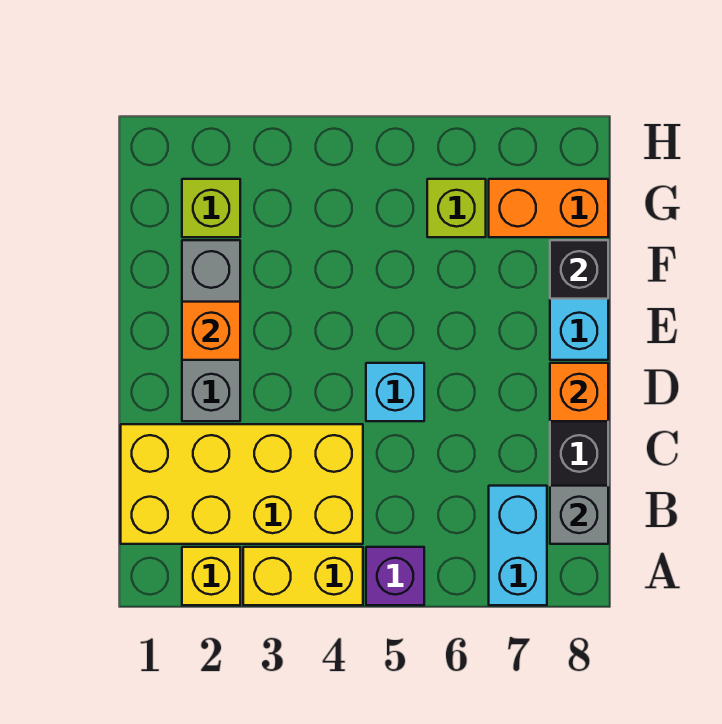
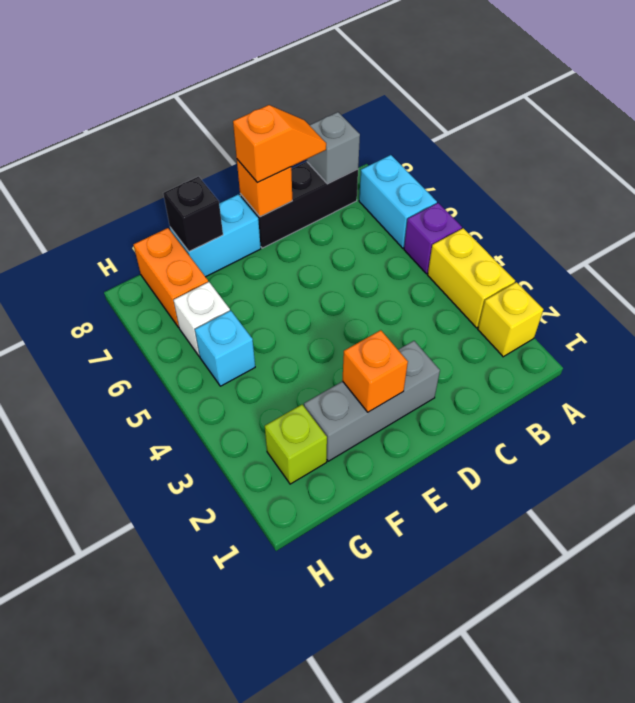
cyan 1x2 brick [489,486,547,605] -> cyan 1x2 brick turned to [359,155,437,248]
yellow 2x4 brick [121,424,363,544] -> none
none -> orange 1x2 slope [233,105,326,183]
cyan 1x1 brick [366,363,424,421] -> cyan 1x1 brick moved to [195,311,255,386]
lime 1x1 brick [427,179,486,237] -> white 1x1 brick [174,282,230,356]

